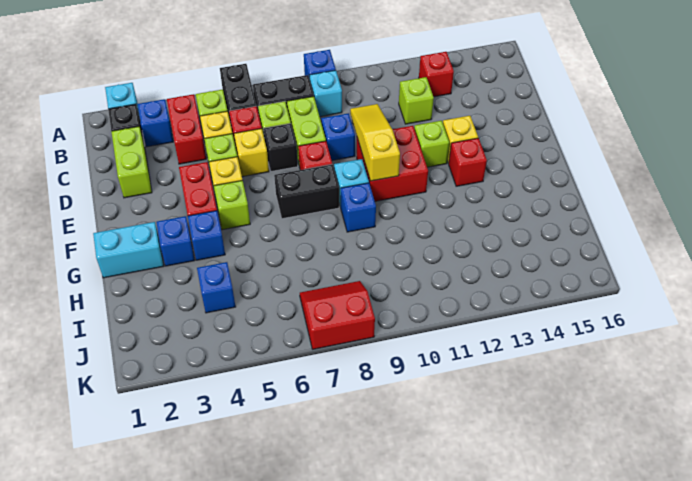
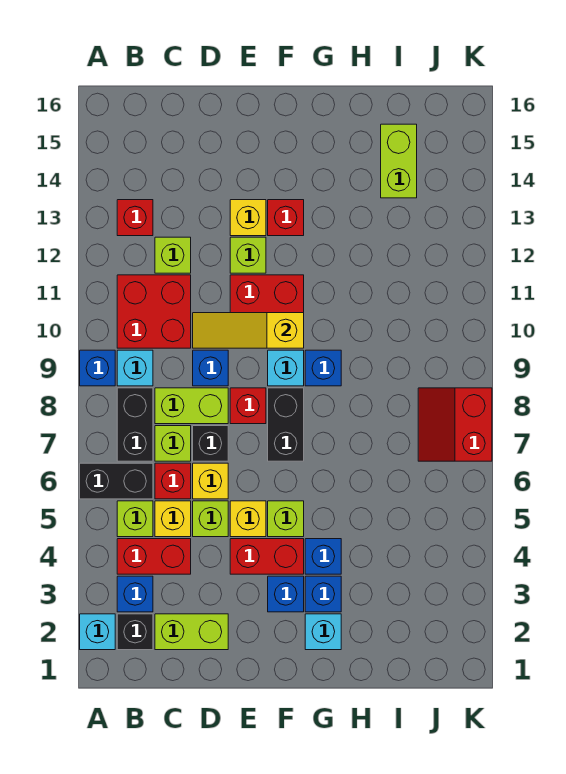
none -> red 2x2 brick [117,275,191,348]
cyan 1x2 brick [93,222,164,278] -> cyan 1x1 brick [305,614,341,650]
blue 1x1 brick [197,262,236,313] -> blue 1x1 brick moved to [268,576,304,612]
none -> lime 1x2 brick [381,124,417,198]

